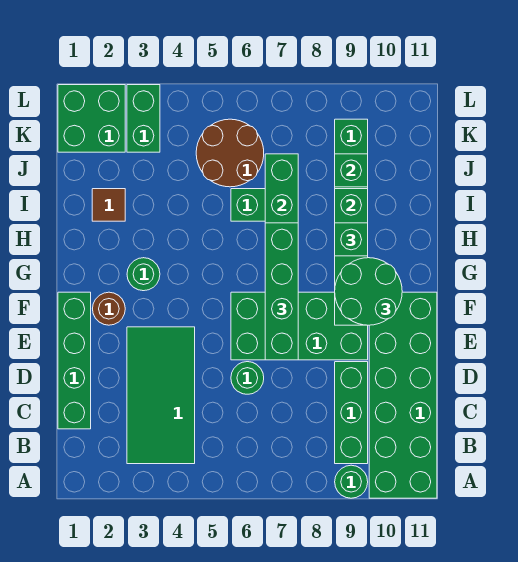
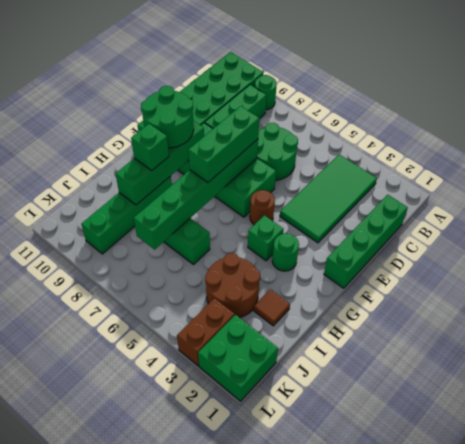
green 1x1 round brick [231,362,264,394] -> green 2x2 round brick [257,123,298,180]
green 1x4 brick [265,223,298,360] -> green 1x3 brick [188,106,259,182]
brown 1x1 round brick [93,292,125,325] -> brown 1x1 round brick moved to [250,190,275,225]
brown 2x2 round brick [196,119,264,187] -> brown 2x2 round brick moved to [205,253,260,318]
green 1x1 brick [335,154,368,187] -> green 1x1 brick moved to [248,215,283,261]
green 1x2 brick [127,85,160,152] -> brown 1x2 brick [177,298,234,366]

